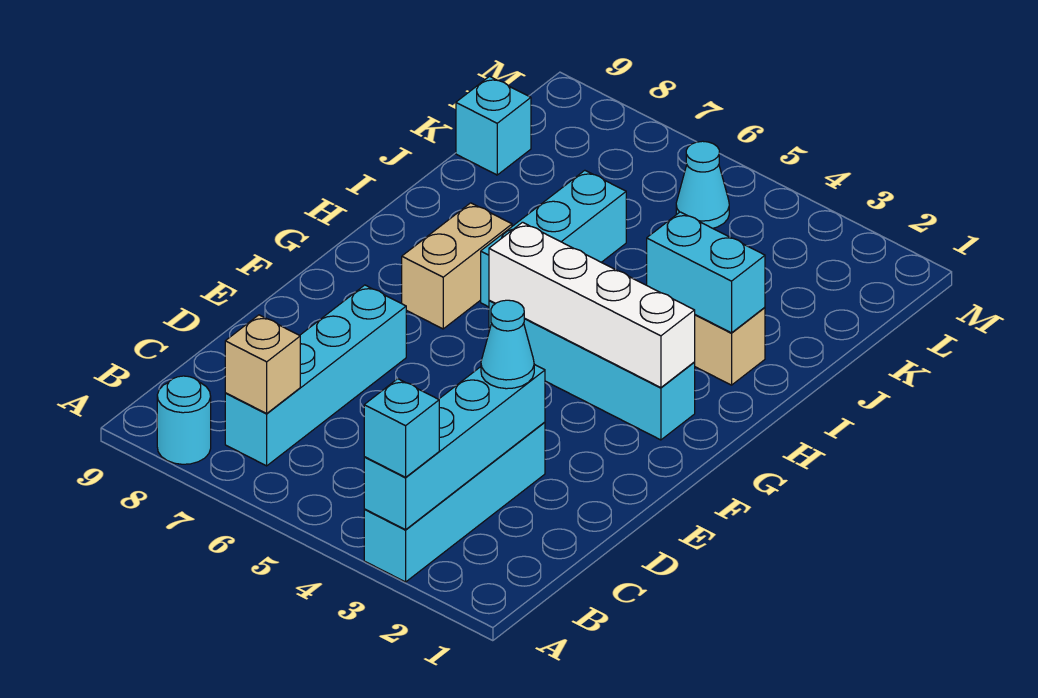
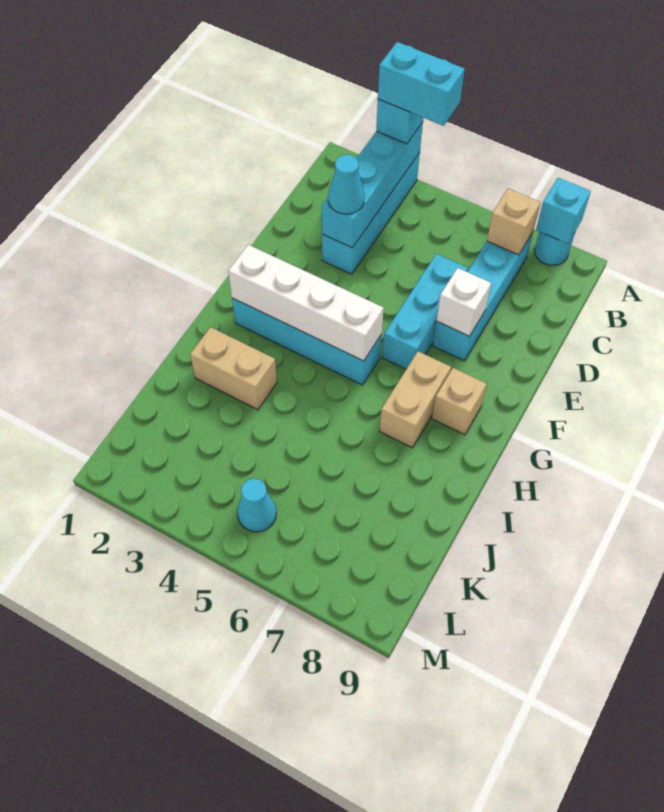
none -> white 1x1 brick [437,268,491,336]
none -> tan 1x1 brick [432,368,487,435]
cyan 1x3 brick [481,170,626,307] -> cyan 1x3 brick moved to [382,254,468,369]
cyan 1x2 brick [647,212,765,333] -> cyan 1x2 brick moved to [378,42,465,126]
cyan 1x1 brick [456,76,531,175] -> cyan 1x1 brick moved to [536,178,591,244]

